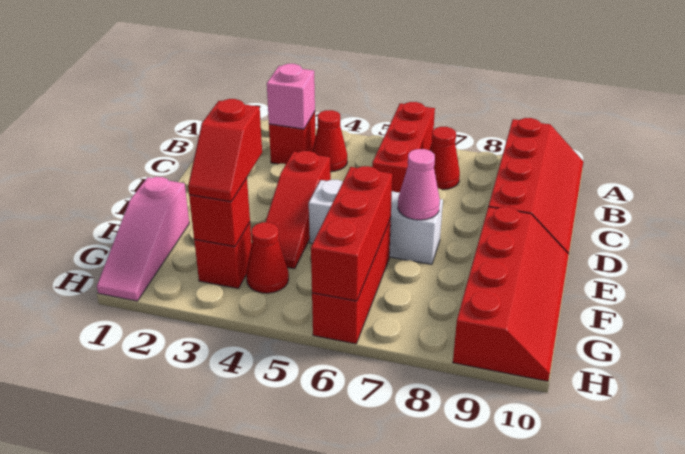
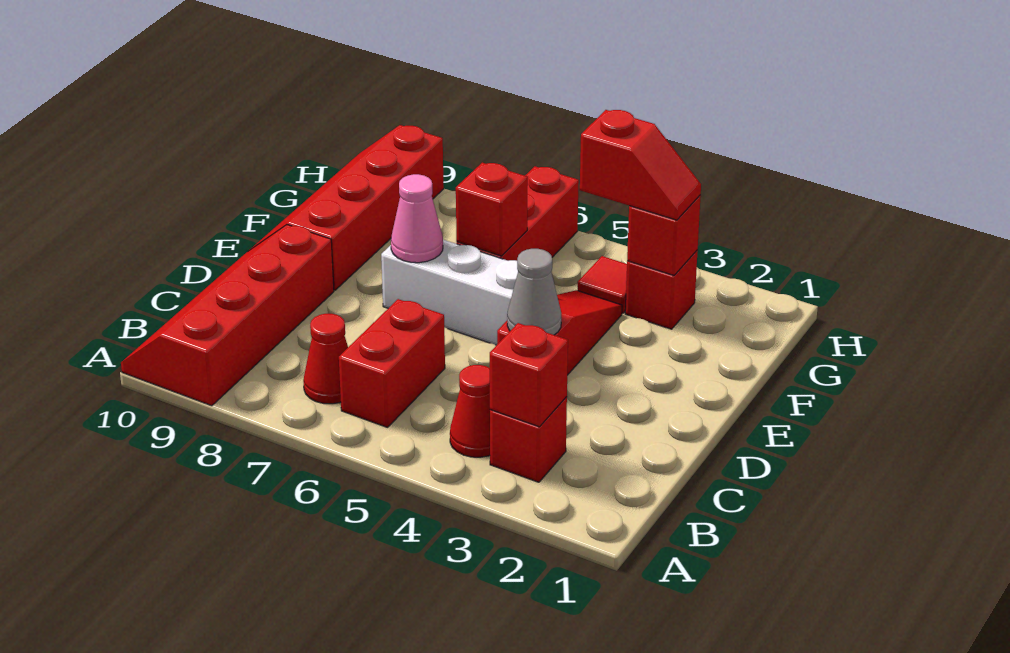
red 1x3 brick [372,102,435,193] -> red 1x2 brick [339,299,445,427]
pink 1x1 brick [267,64,315,129] -> red 1x1 brick [490,323,568,427]
none -> grey 1x1 cone [507,249,561,335]
pink 1x3 slope [97,177,189,301] -> none
red 1x2 slope [188,99,262,202] -> red 1x2 slope turned to [580,110,701,220]
red 1x3 brick [311,166,392,301] -> red 1x1 brick [456,163,528,256]
red 1x1 cone [246,222,289,293] -> red 1x1 tile [578,256,627,313]

